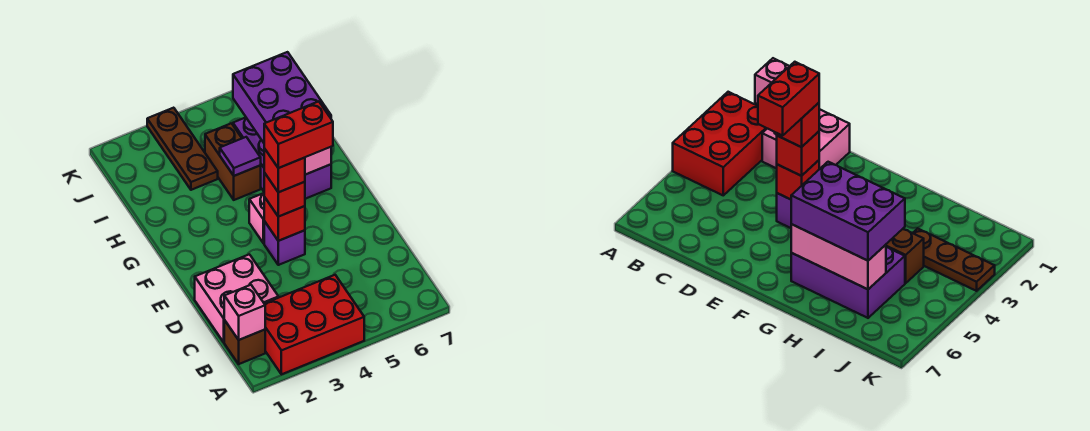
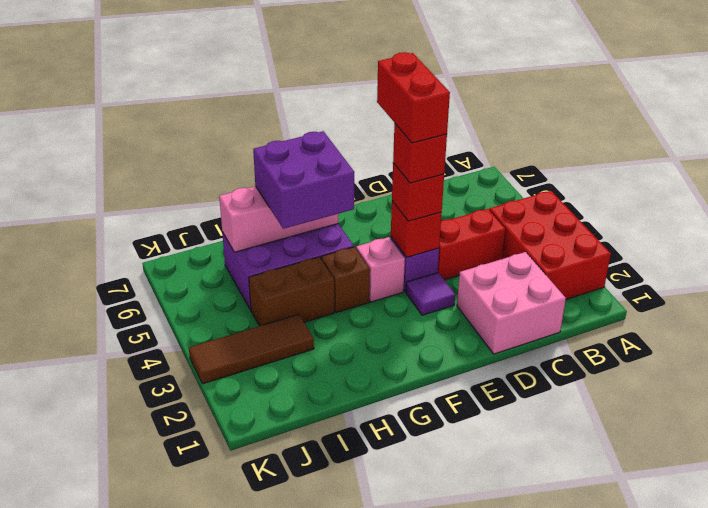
brown 1x1 brick [224,320,265,364] -> brown 1x1 brick moved to [321,247,370,313]
pink 1x1 brick [224,285,265,340] -> none
none -> red 1x2 brick [437,209,506,280]
purple 2x3 brick [233,52,331,143] -> purple 2x2 brick [253,131,354,229]
purple 1x1 tile [220,137,261,176] -> purple 1x1 tile moved to [406,273,455,315]
brown 1x3 plate [147,108,218,190] -> brown 1x3 tile [189,314,314,384]

